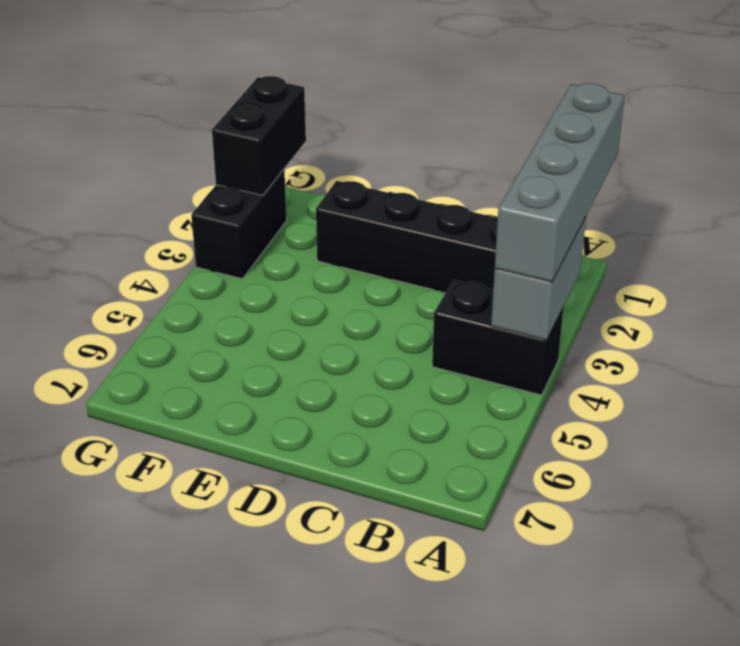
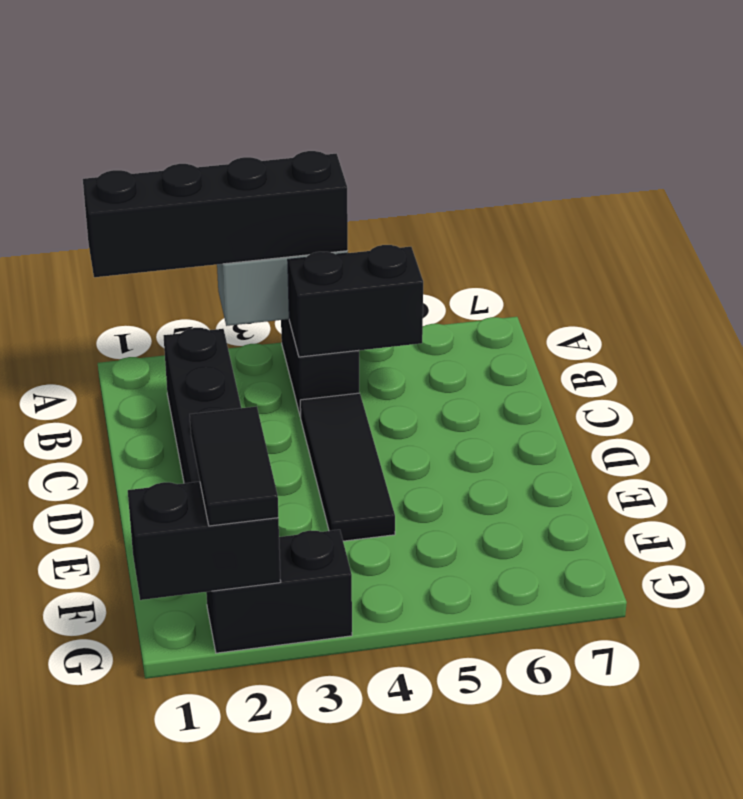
grey 1x4 brick [495,83,625,282] -> black 1x4 brick [83,151,348,277]
none -> black 1x2 brick [288,245,423,357]
none -> black 1x3 tile [300,393,395,541]
none -> black 1x2 tile [190,406,278,526]

